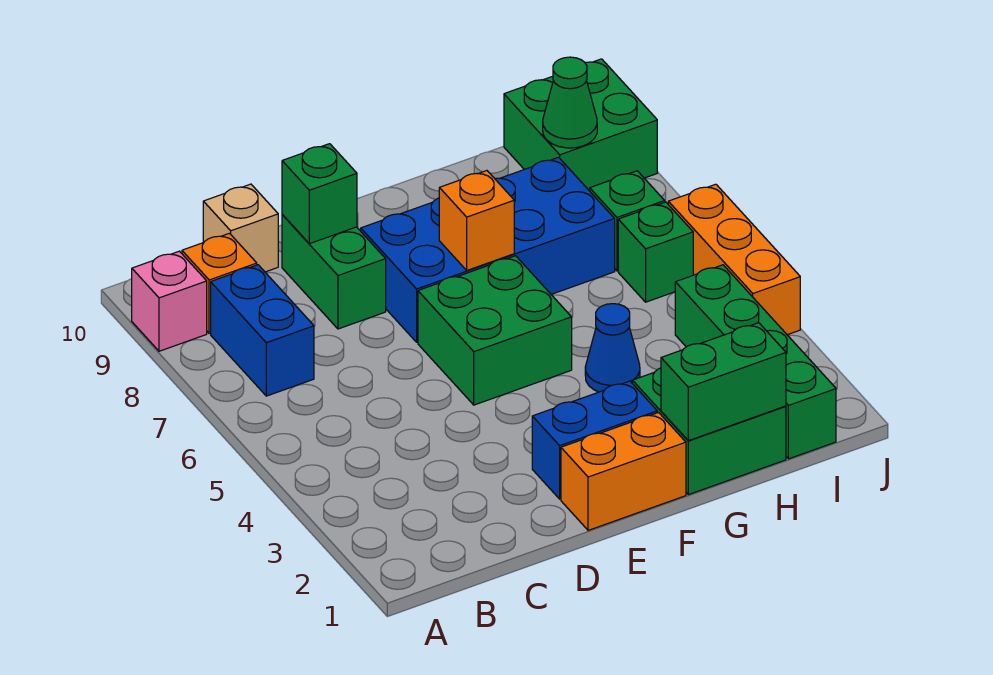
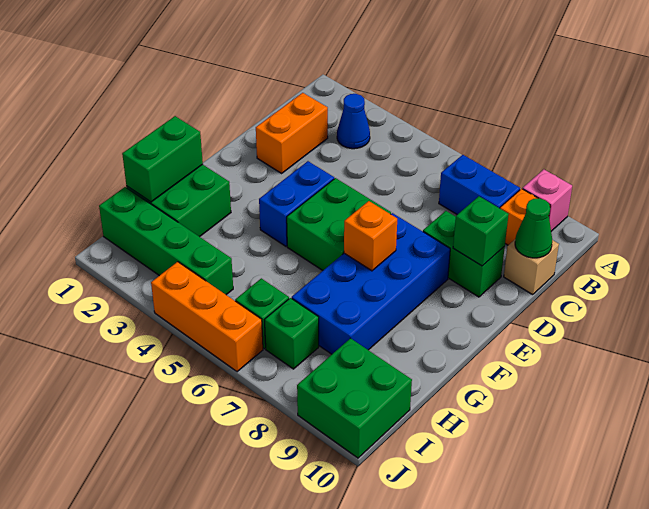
orange 1x2 brick [561,413,686,530] -> orange 1x2 brick moved to [256,93,328,173]
blue 1x2 brick [532,381,657,499] -> blue 1x2 brick moved to [259,161,334,246]
blue 1x1 cone [585,304,640,392] -> blue 1x1 cone moved to [337,94,370,149]
green 1x1 cone [543,57,597,148] -> green 1x1 cone moved to [515,198,552,258]

